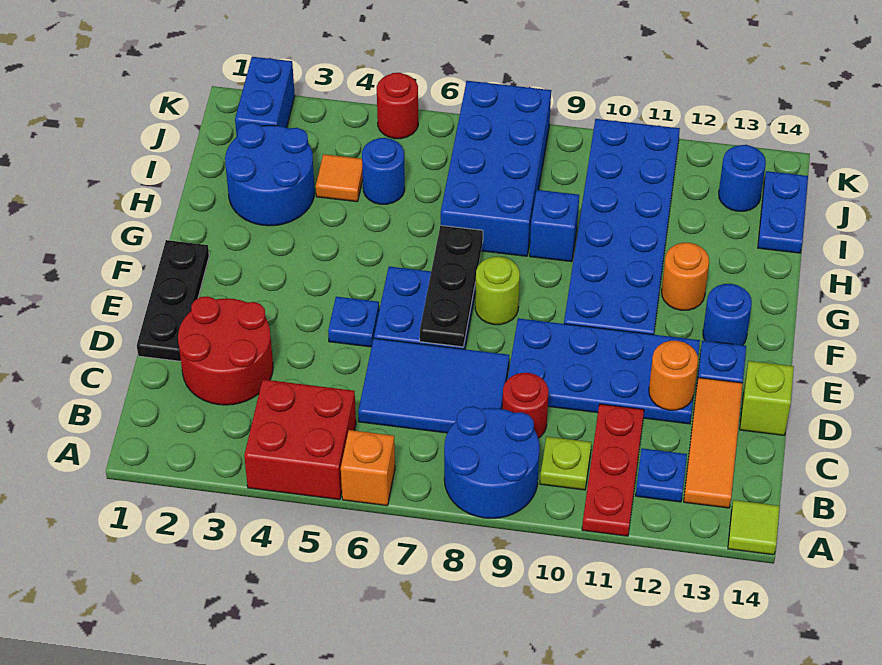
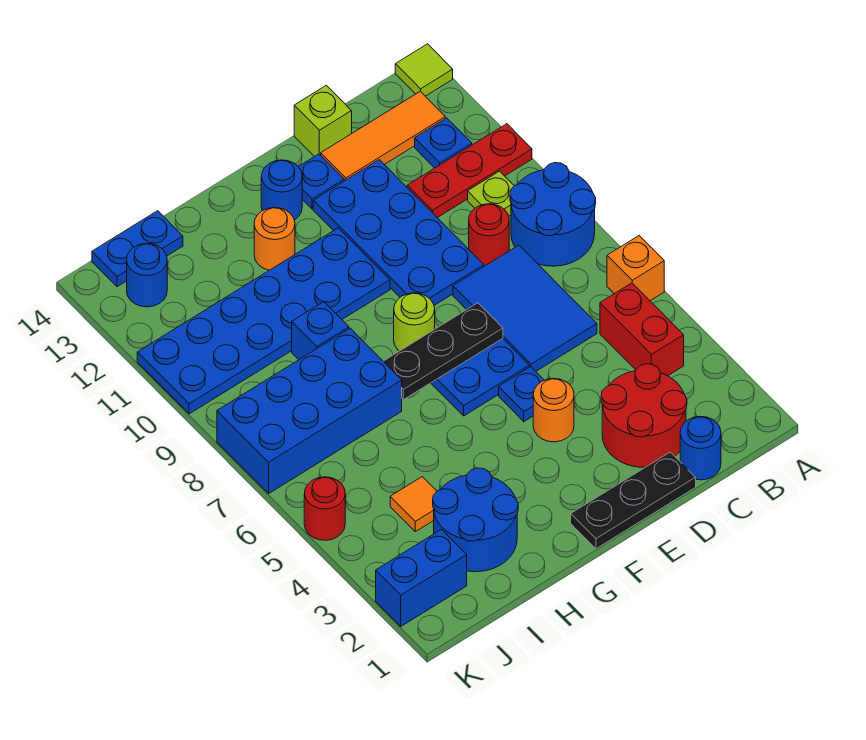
red 2x2 brick [244,379,356,500] -> red 1x2 brick [600,283,684,376]
orange 1x1 round brick [649,341,698,410] -> orange 1x1 round brick moved to [533,378,574,442]
blue 1x1 round brick [362,138,405,204] -> blue 1x1 round brick moved to [680,417,721,480]

